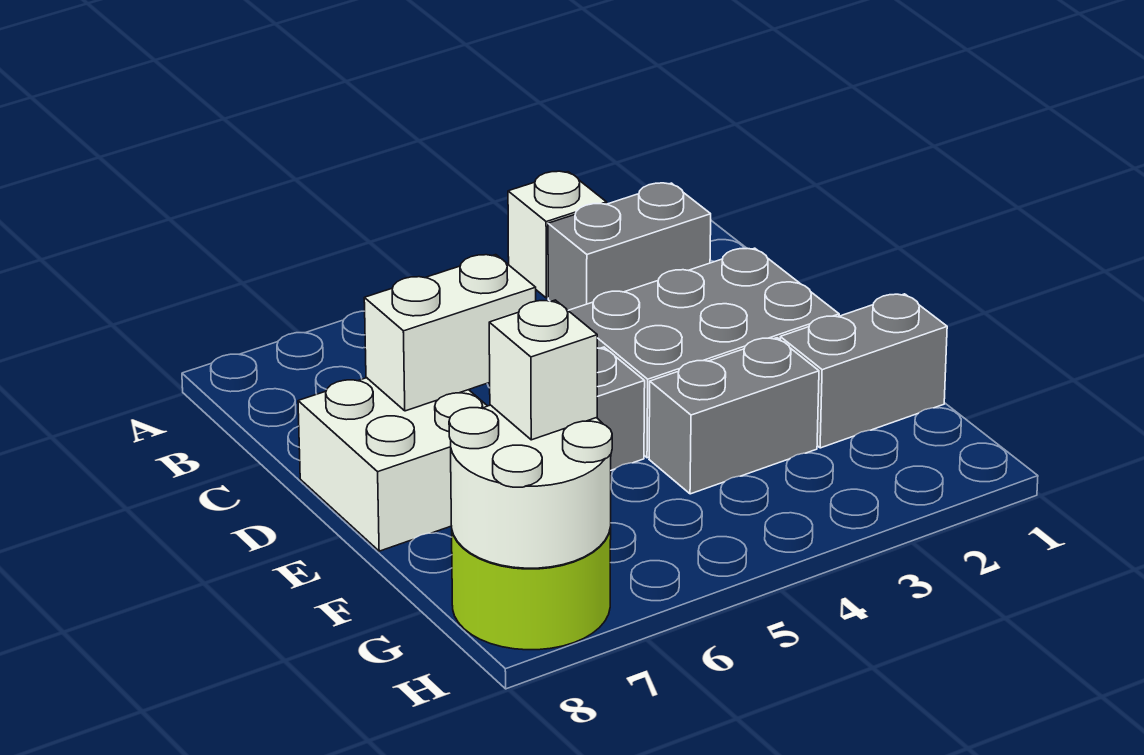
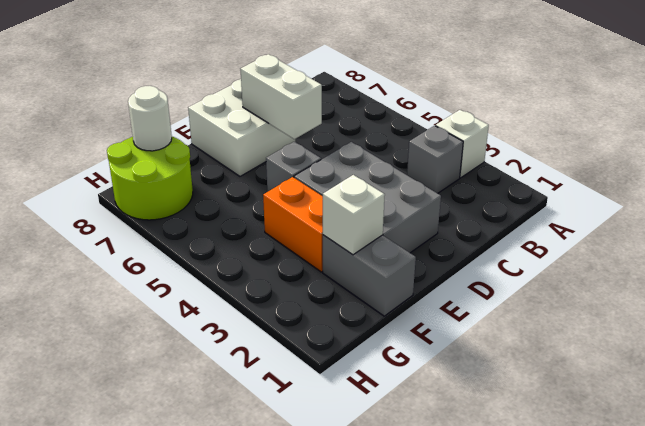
grey 1x2 brick [548,183,711,310] -> grey 1x1 brick [407,126,463,193]
grey 1x2 brick [649,338,819,494] -> orange 1x2 brick [263,177,323,272]
white 2x2 round brick [449,405,612,568] -> white 1x1 round brick [128,86,172,151]
white 1x1 brick [489,300,597,440] -> white 1x1 brick moved to [323,175,385,255]

